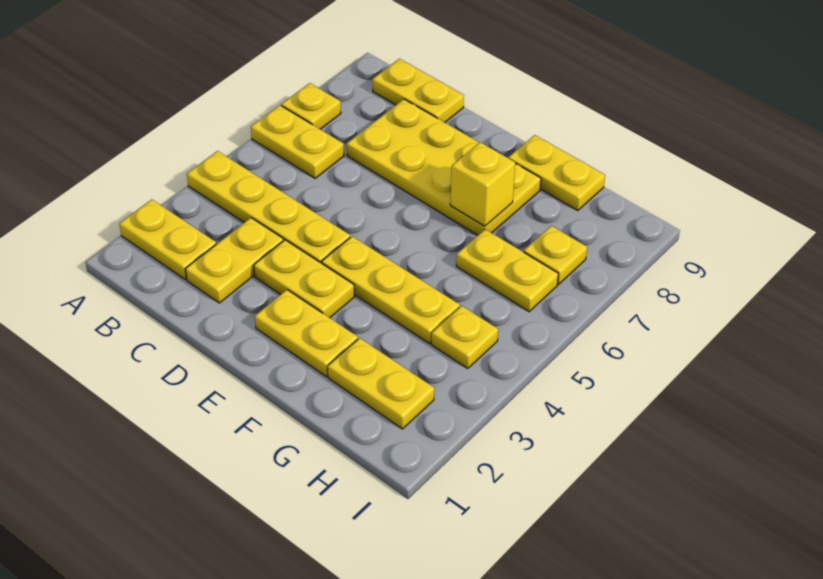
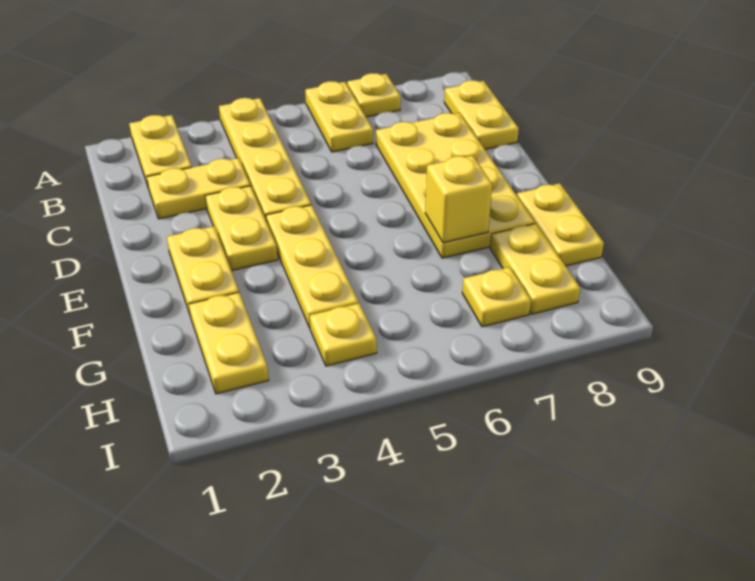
yellow 1x2 plate [456,229,558,312] -> yellow 1x2 plate moved to [490,224,580,314]

